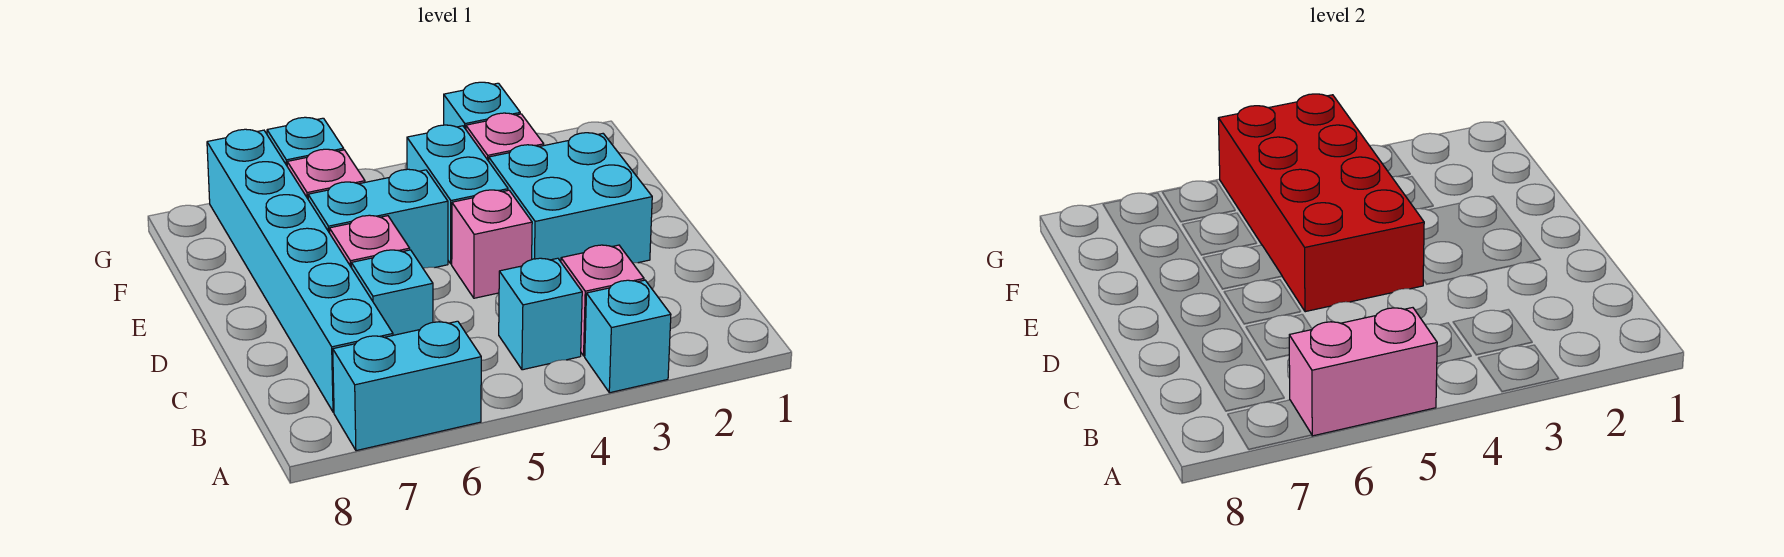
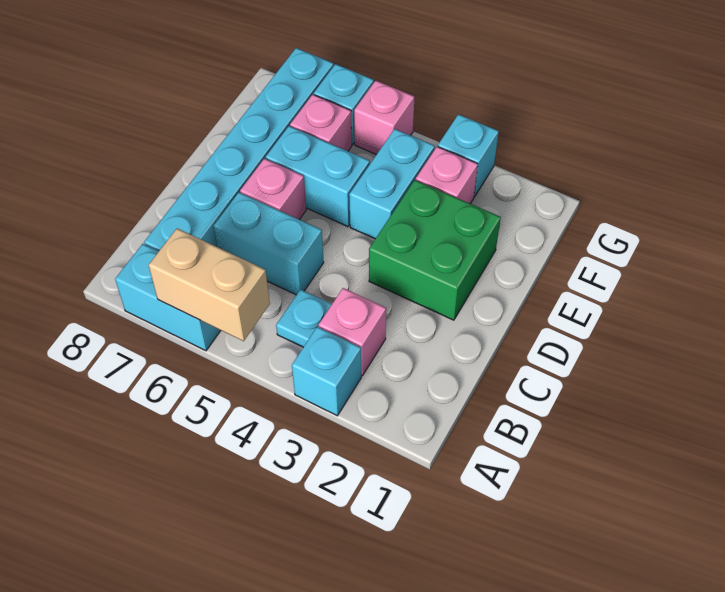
pink 1x2 brick [1289,308,1437,436] -> tan 1x2 brick [149,228,270,341]
cyan 1x1 brick [499,258,582,370] -> cyan 1x1 plate [276,289,332,347]
cyan 1x1 brick [351,250,433,335] -> cyan 1x2 brick [214,193,324,295]
cyan 2x2 brick [489,133,652,263] -> green 2x2 brick [369,180,501,320]
pink 1x1 brick [452,190,532,298] -> pink 1x1 brick moved to [354,81,414,155]
red 2x4 brick [1218,94,1424,312] -> none

